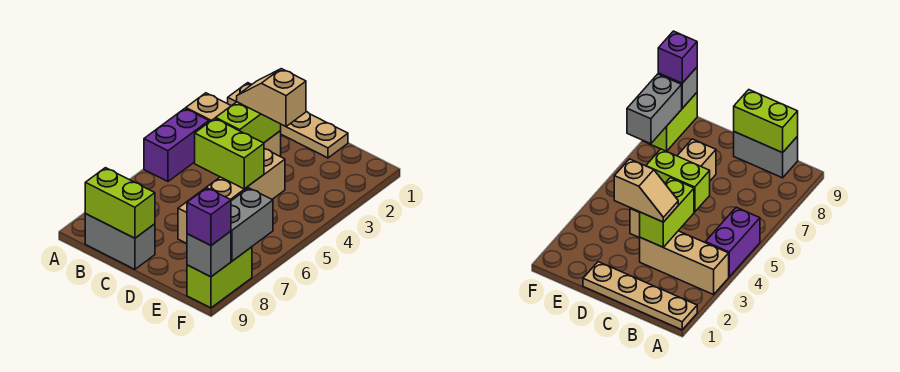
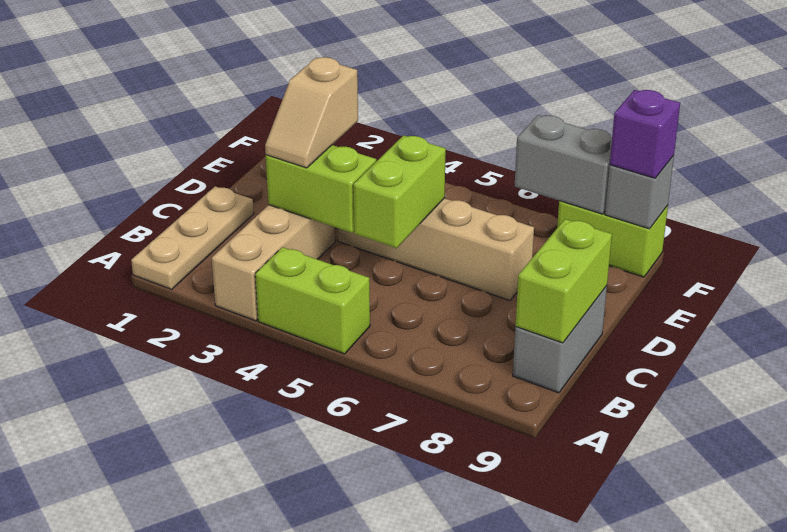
tan 1x4 plate [228,83,348,158] -> tan 1x3 plate [131,186,254,289]
purple 1x2 brick [144,108,209,181] -> lime 1x2 brick [255,247,370,354]

